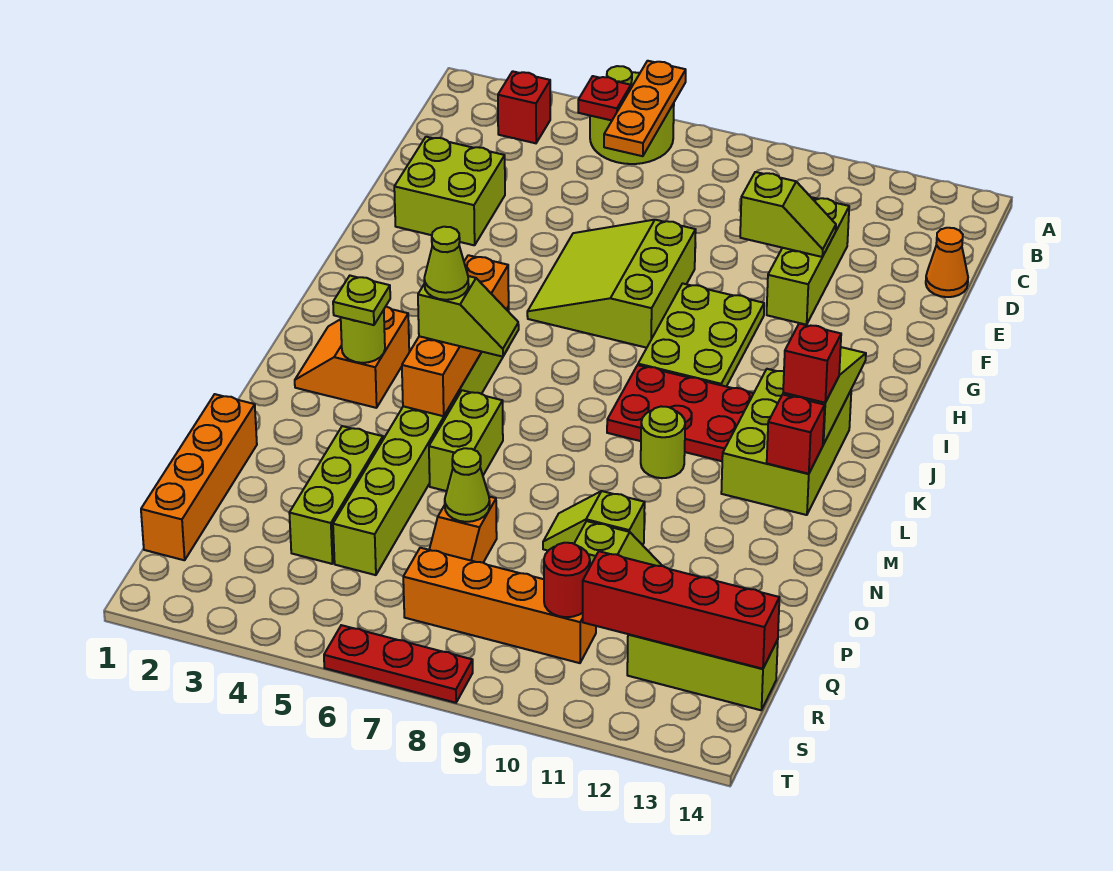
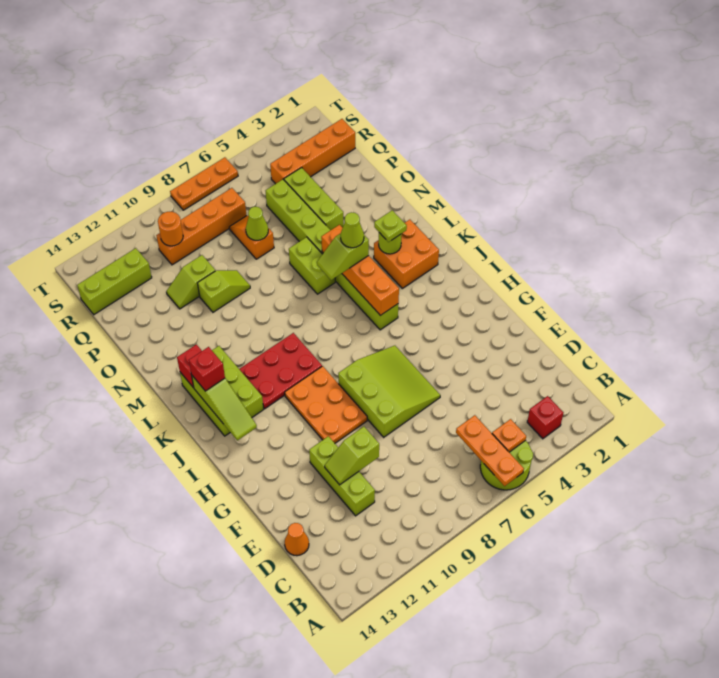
red 1x1 plate [578,76,631,120] -> orange 1x1 plate [492,419,526,452]
lime 2x2 brick [394,137,505,245] -> none
lime 2x3 plate [638,283,764,387] -> orange 2x3 plate [285,366,367,443]
orange 2x2 slope [295,307,409,408] -> orange 2x2 brick [374,220,439,288]
lime 1x1 round brick [641,406,685,478] -> none
orange 1x4 brick [141,394,257,560] -> orange 1x4 brick turned to [270,119,355,184]
red 1x1 round brick [544,543,590,617] -> orange 1x1 round brick [158,212,183,246]
red 1x4 brick [583,551,779,669] -> none
red 1x3 plate [324,625,473,703] -> orange 1x3 plate [170,157,238,210]

